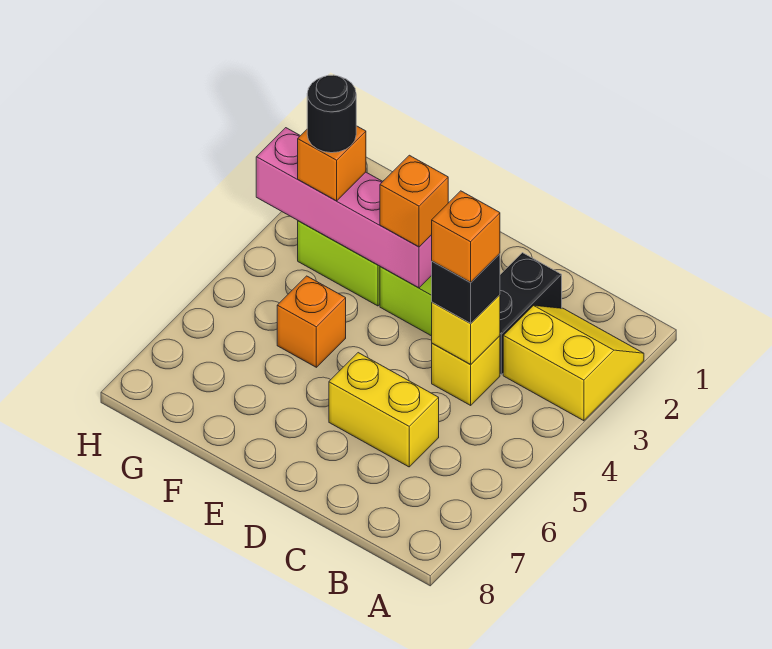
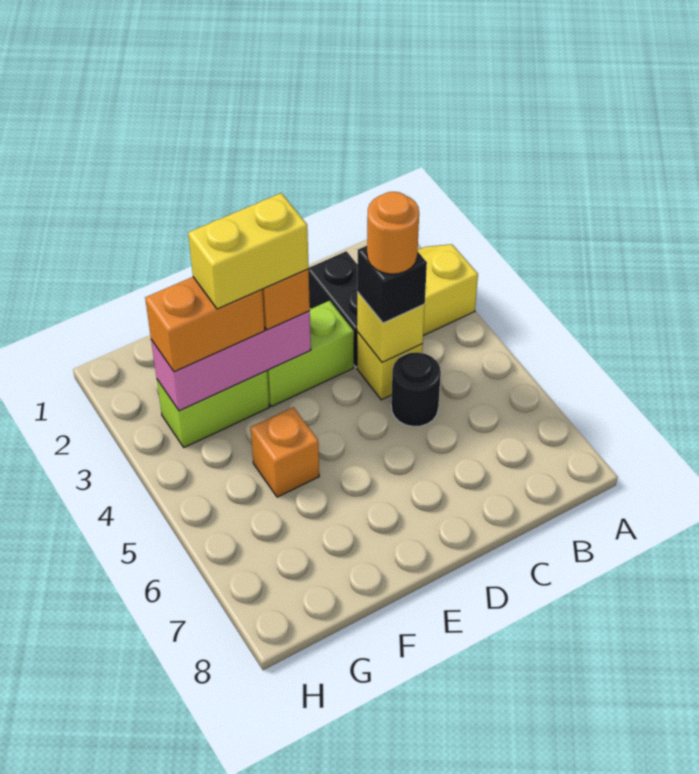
orange 1x1 brick [432,191,500,282] -> orange 1x1 round brick [367,192,419,274]
yellow 1x2 brick [329,353,439,467] -> yellow 1x2 brick moved to [188,193,309,309]
pink 1x4 brick [256,128,432,288] -> pink 1x3 brick [151,311,311,411]
orange 1x1 brick [298,126,366,201] -> orange 1x2 brick [145,277,265,372]
black 1x1 round brick [307,75,356,153] -> black 1x1 round brick moved to [391,352,441,427]

